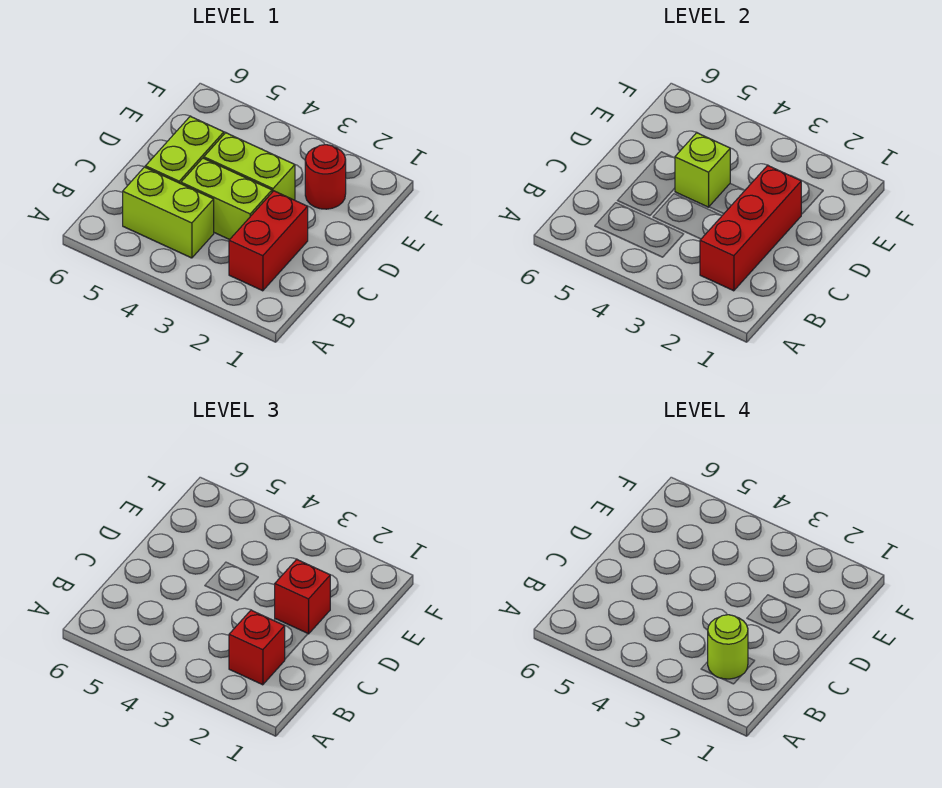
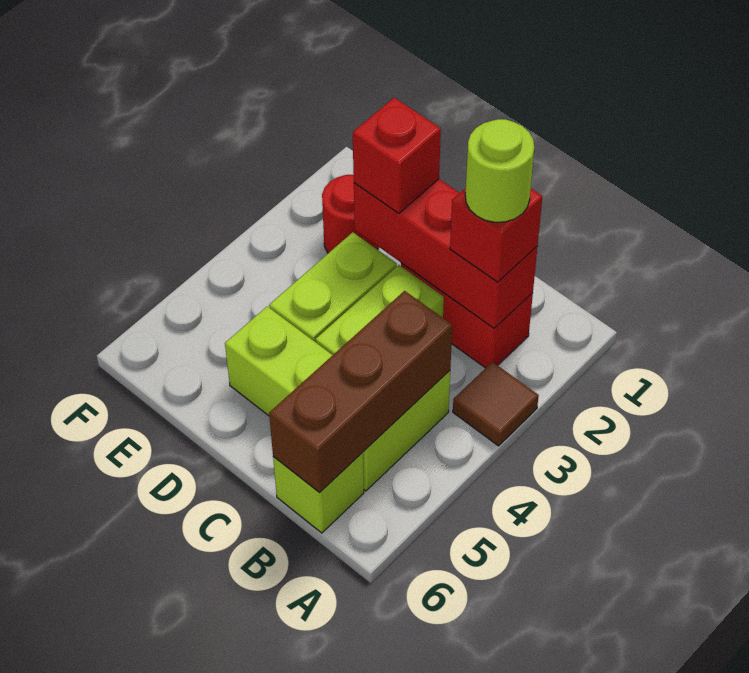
none -> brown 1x1 tile [453,362,539,446]
none -> brown 1x3 brick [269,291,452,493]
lime 1x1 brick [675,133,730,207] -> lime 1x1 brick moved to [273,452,364,533]

